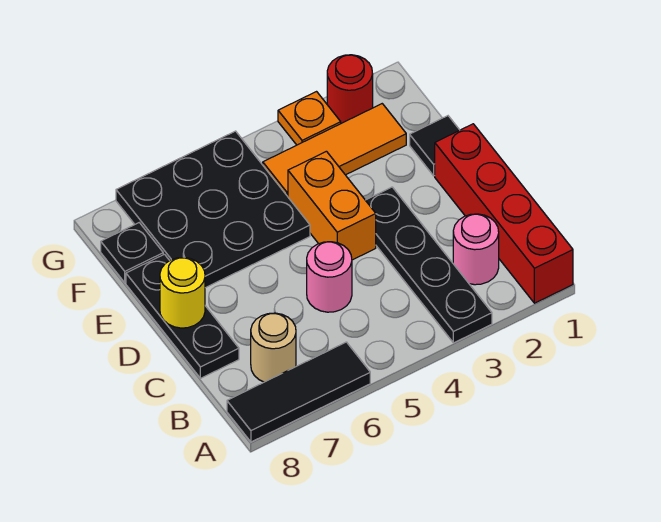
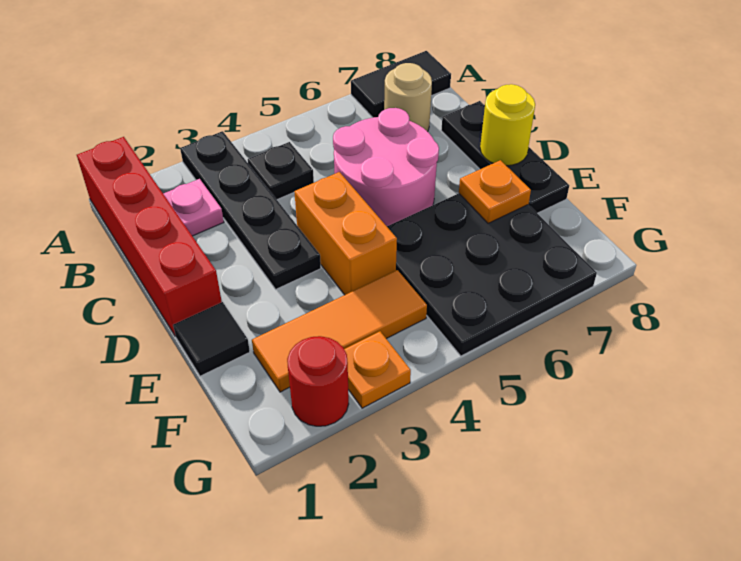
black 1x3 tile [227,342,370,442] -> black 1x2 tile [351,51,451,118]
pink 1x1 round brick [453,214,499,285] -> pink 1x1 plate [163,179,224,236]
pink 1x1 round brick [307,242,352,312] -> pink 2x2 round brick [333,108,439,226]
none -> orange 1x1 plate [459,160,531,223]
black 1x1 plate [101,223,163,283] -> black 1x1 plate moved to [248,142,314,199]

